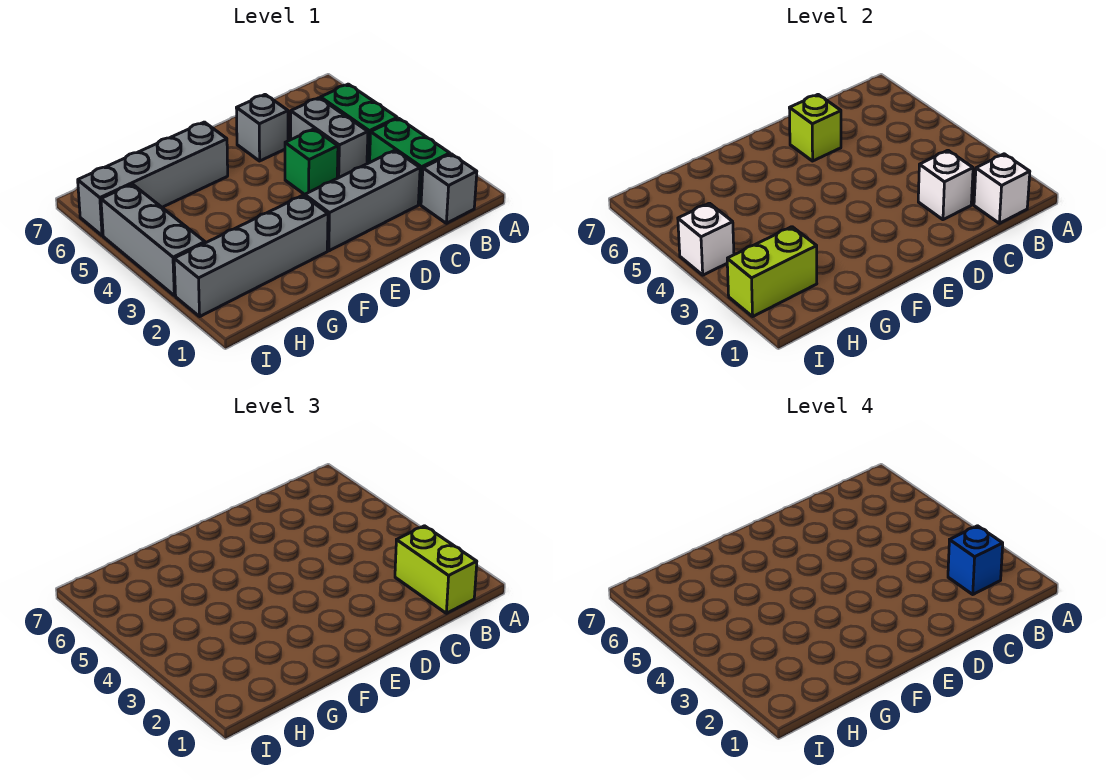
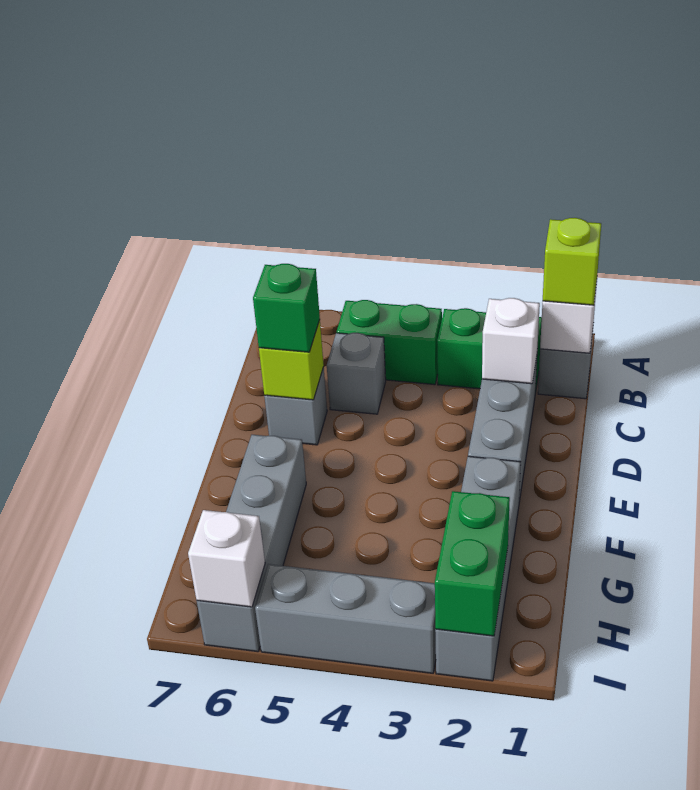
lime 1x2 brick [395,526,477,613] -> lime 1x1 brick [543,218,601,305]
blue 1x1 brick [948,526,1003,594] -> none
grey 1x2 brick [291,98,368,178] -> grey 1x1 brick [327,333,386,414]
green 1x1 brick [285,129,338,195] -> green 1x1 brick moved to [253,264,320,352]
lime 1x2 brick [727,227,817,316] -> green 1x2 brick [435,491,510,636]
white 1x1 brick [678,203,734,275] -> white 1x1 brick moved to [188,510,265,607]

